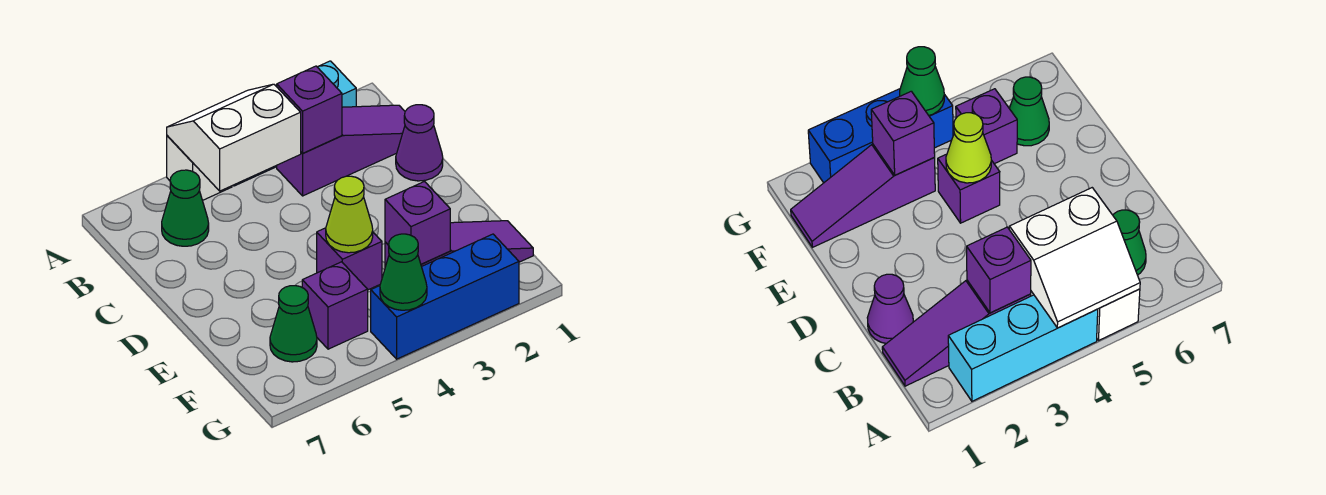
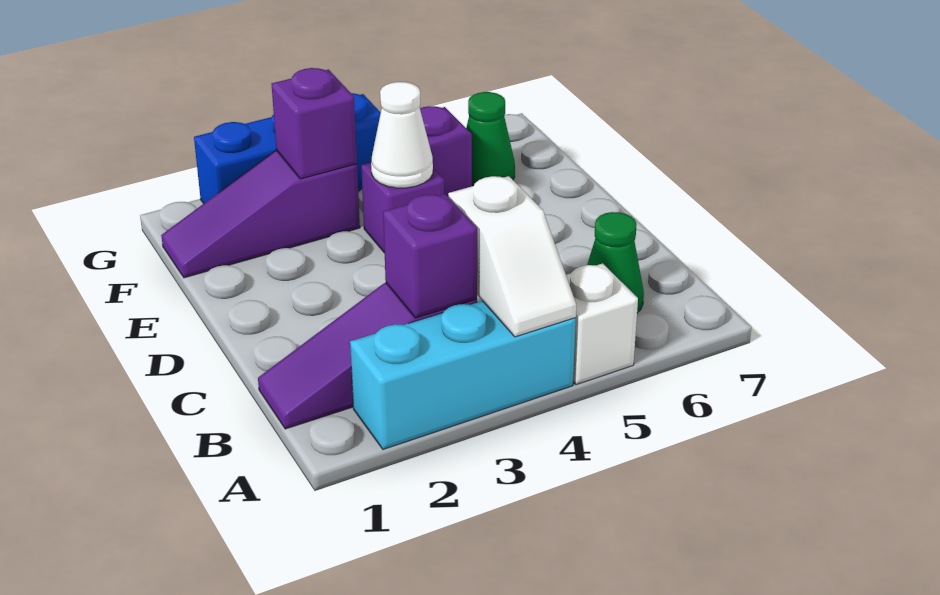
white 2x2 slope [167,84,301,191] -> white 1x2 slope [448,176,576,337]
purple 1x1 cone [396,105,443,181] -> none
lime 1x1 cone [326,176,373,253] -> white 1x1 cone [371,82,433,188]
green 1x1 cone [380,234,427,310] -> none

